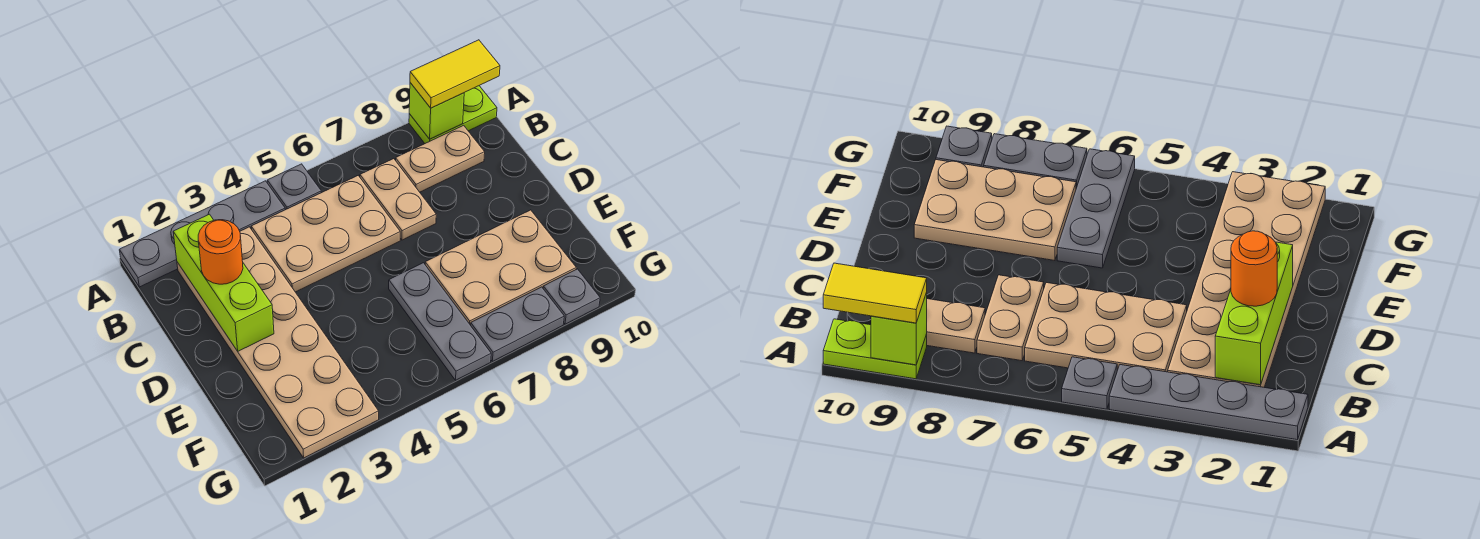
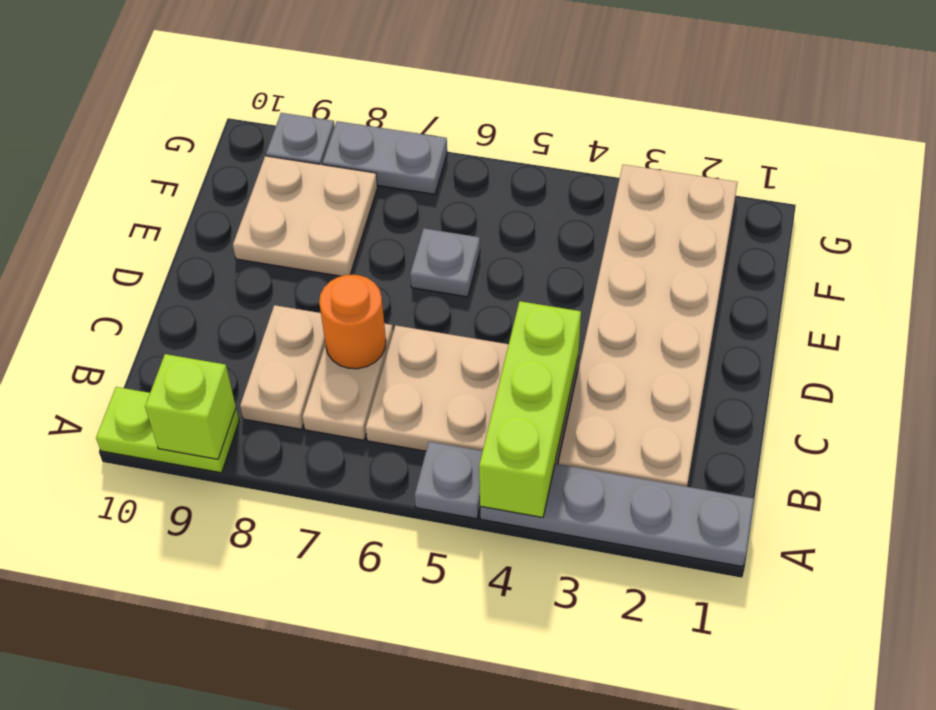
yellow 1x2 tile [410,40,500,108] -> none
lime 1x3 brick [173,214,274,351] -> lime 1x3 brick moved to [479,301,581,518]
tan 1x2 plate [396,125,485,192] -> tan 1x2 plate turned to [240,305,325,429]
orange 1x1 round brick [198,220,243,284] -> orange 1x1 round brick moved to [319,275,386,369]
grey 1x3 plate [389,263,491,380] -> grey 1x1 plate [410,228,480,297]
tan 2x3 plate [425,210,576,325] -> tan 2x2 plate [233,156,378,276]

